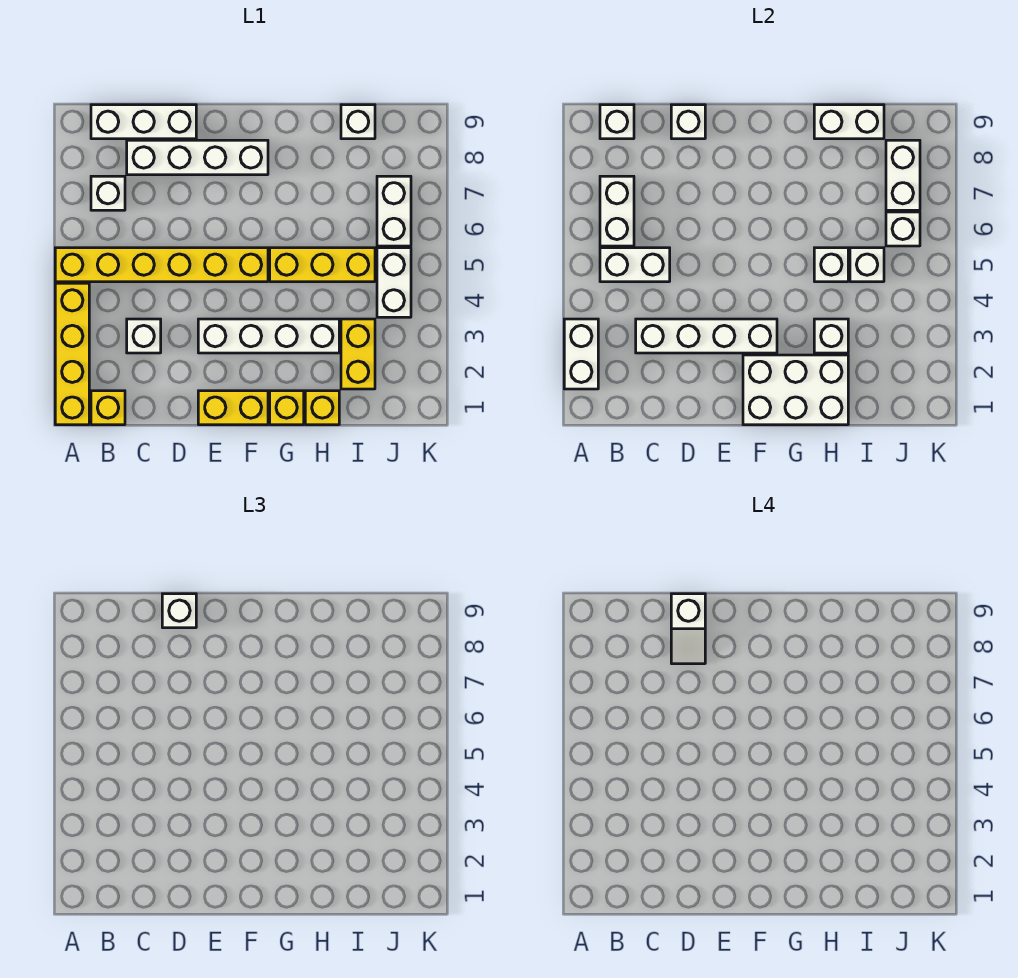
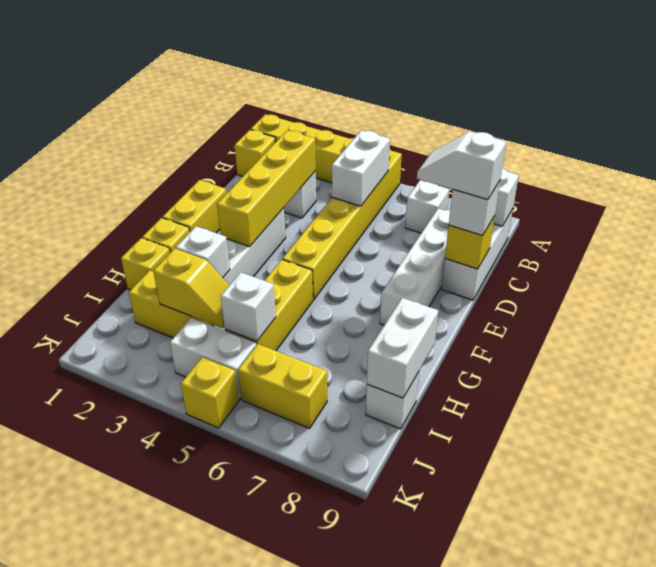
white 1x2 brick [564,319,598,389] -> none
white 1x2 brick [600,176,634,246] -> none
white 1x4 brick [636,319,777,353] -> yellow 1x4 brick [217,130,316,247]
white 1x1 brick [671,105,705,139] -> yellow 1x1 brick [445,216,495,269]
white 2x3 brick [743,355,848,425] -> none
white 1x1 brick [814,248,848,282] -> none
none -> yellow 1x2 slope [153,249,229,328]
white 1x2 brick [377,176,411,246] -> yellow 1x2 brick [238,344,327,428]
white 1x1 brick [886,212,920,246] -> none
white 1x2 brick [886,140,920,210] -> none
none -> yellow 1x1 brick [181,357,239,428]

